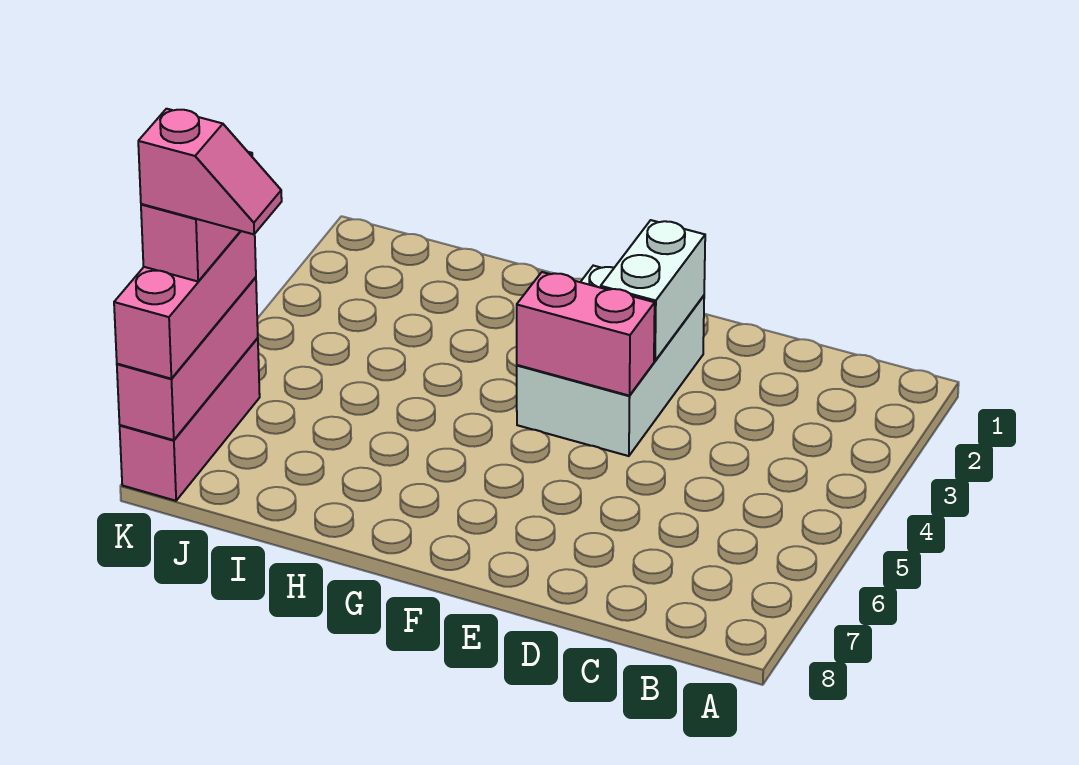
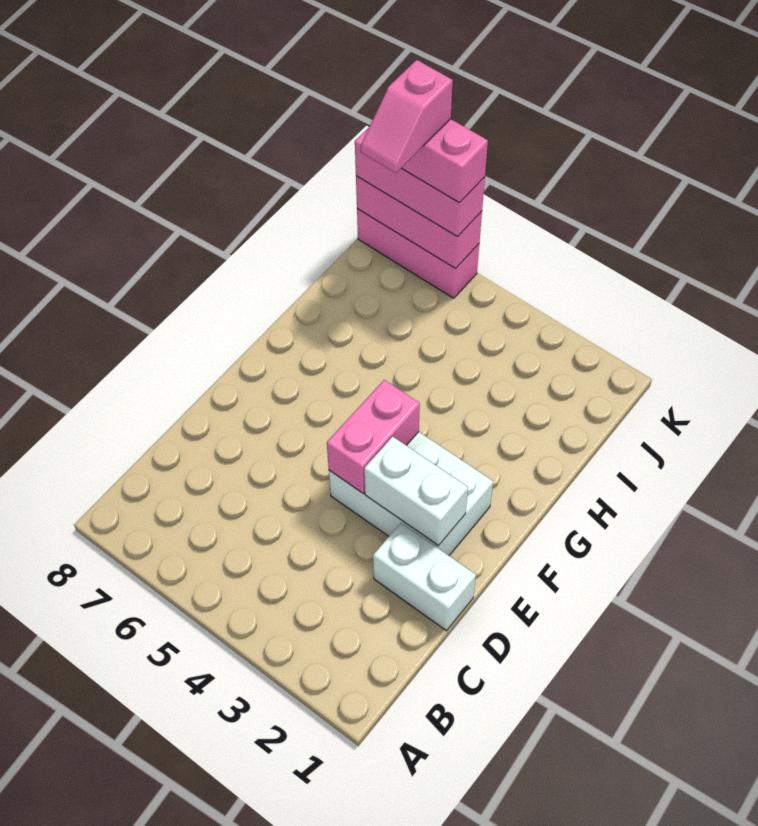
none -> white 1x2 brick [373,523,476,631]

